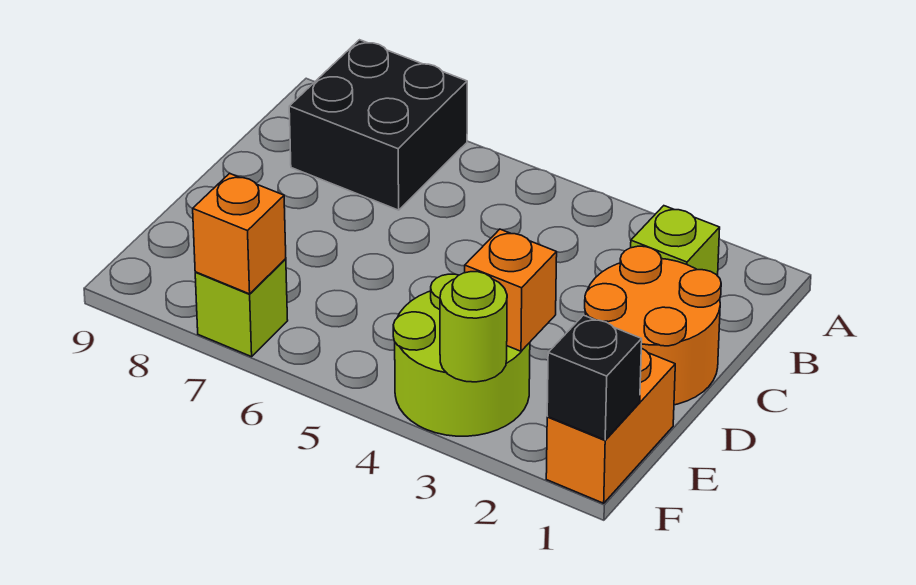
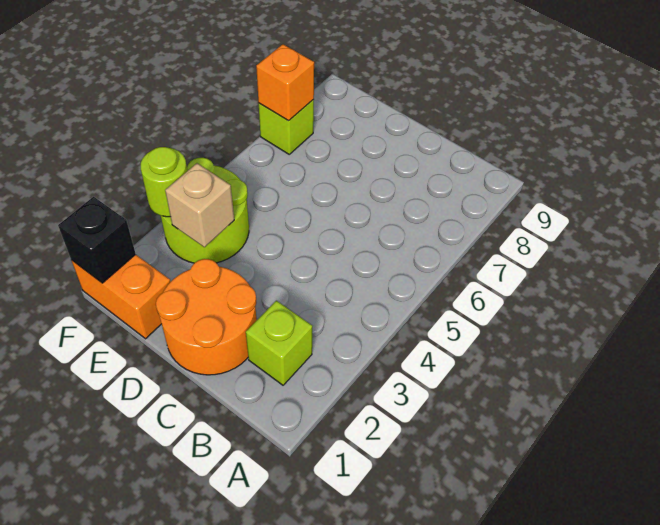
black 2x2 brick [289,40,467,210] -> none
orange 1x1 brick [465,229,557,351] -> tan 1x1 brick [165,163,234,247]

